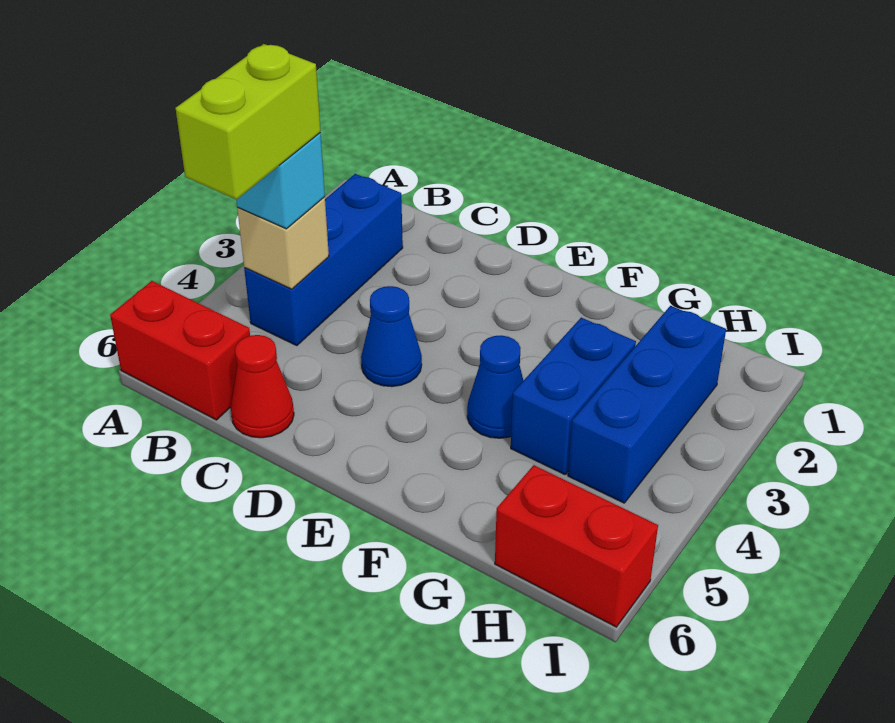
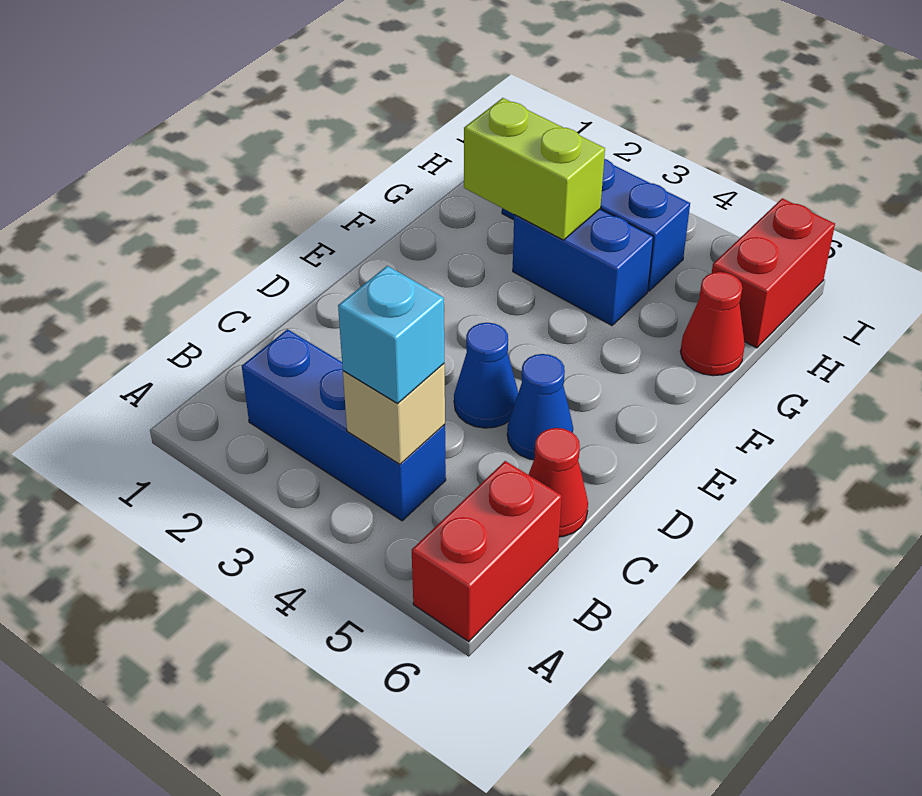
lime 1x2 brick [176,44,320,200] -> lime 1x2 brick moved to [464,98,605,240]
blue 1x1 cone [467,336,523,438] -> blue 1x1 cone moved to [507,354,573,460]
none -> red 1x1 cone [680,272,745,376]

